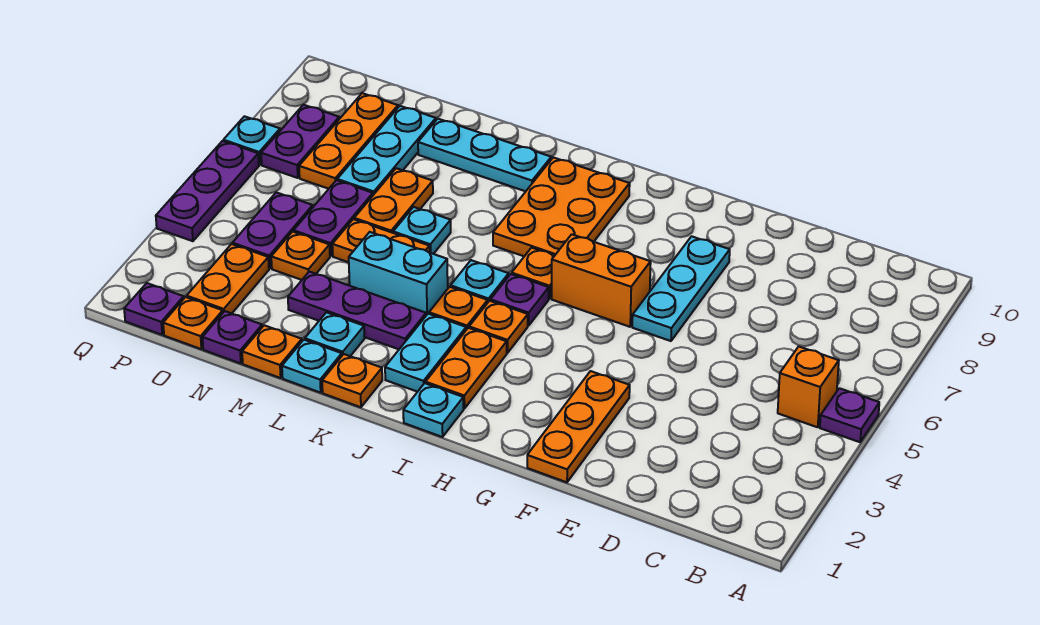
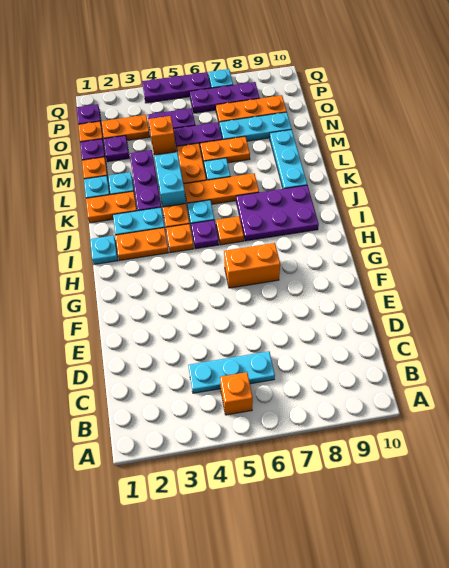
purple 1x1 plate [820,388,879,442] -> purple 1x1 plate moved to [104,135,129,162]
orange 1x3 plate [527,371,630,482] -> orange 1x3 plate moved to [184,173,259,204]
cyan 1x3 plate [632,236,730,341] -> cyan 1x3 plate moved to [188,351,275,393]
orange 1x2 brick [552,234,651,327] -> orange 1x2 brick turned to [224,243,280,288]
orange 2x3 plate [493,157,630,256] -> purple 2x3 plate [236,185,319,241]
orange 1x1 plate [322,354,382,407] -> orange 1x2 plate [86,191,137,223]
orange 1x1 plate [271,232,330,280] -> orange 1x1 brick [148,116,176,155]
purple 1x2 plate [261,105,339,178] -> purple 1x3 plate [190,82,259,113]

